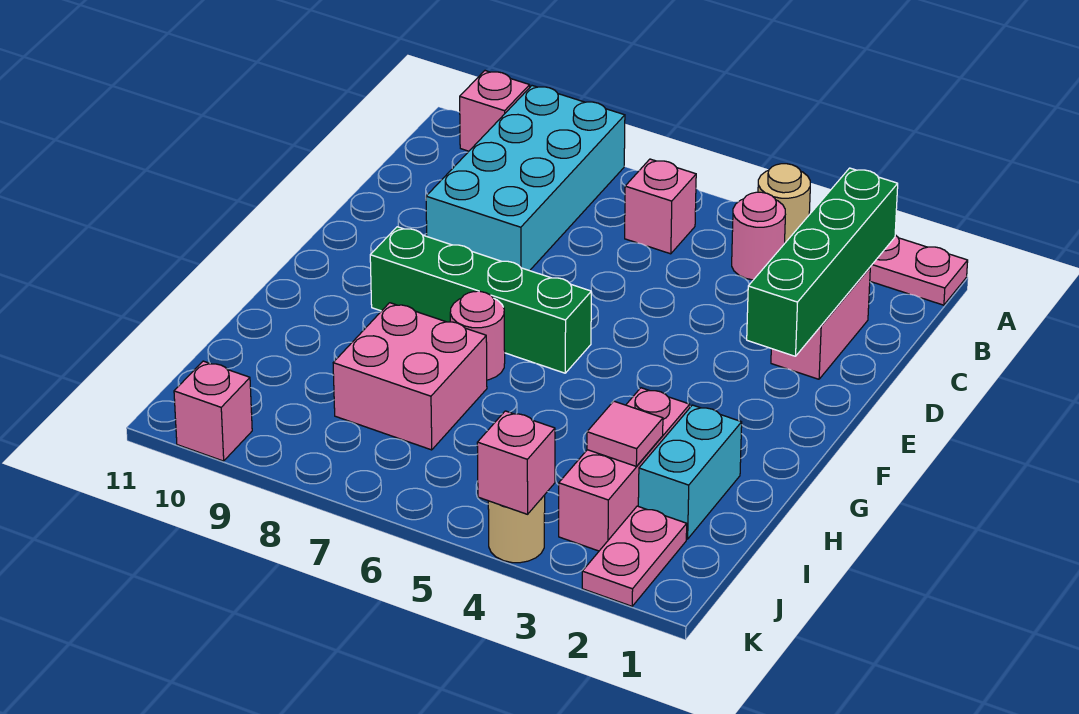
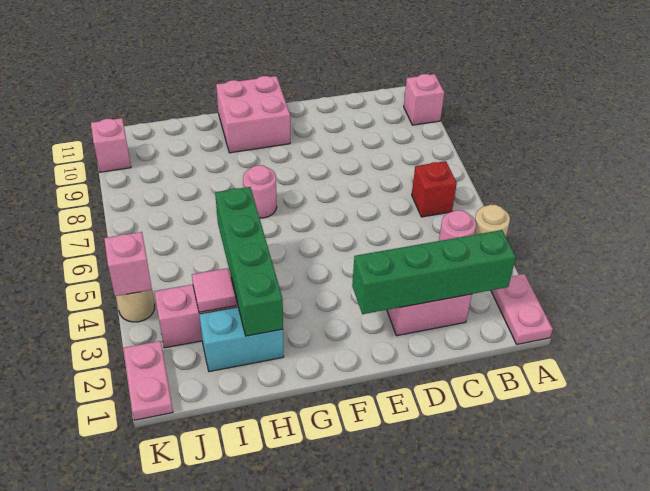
cyan 2x4 brick [426,86,625,271] -> none
pink 1x1 brick [625,159,696,254] -> red 1x1 brick [412,161,457,217]
green 1x4 brick [370,227,591,373] -> green 1x4 brick moved to [215,187,283,336]
pink 2x2 brick [333,303,487,450] -> pink 2x2 brick moved to [216,76,290,153]
pink 1x2 plate [582,506,687,606] -> pink 1x2 plate turned to [123,341,173,420]

